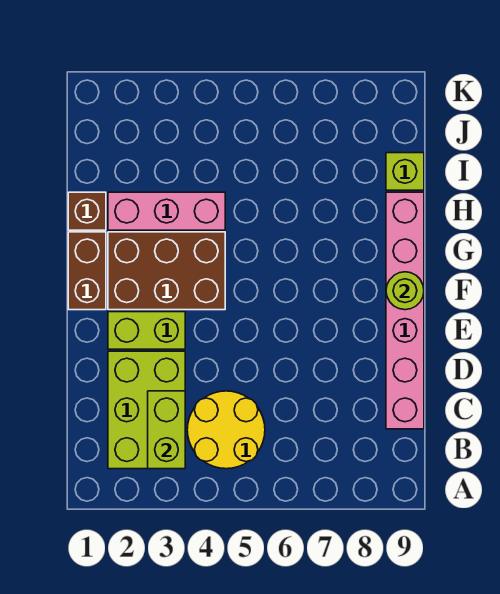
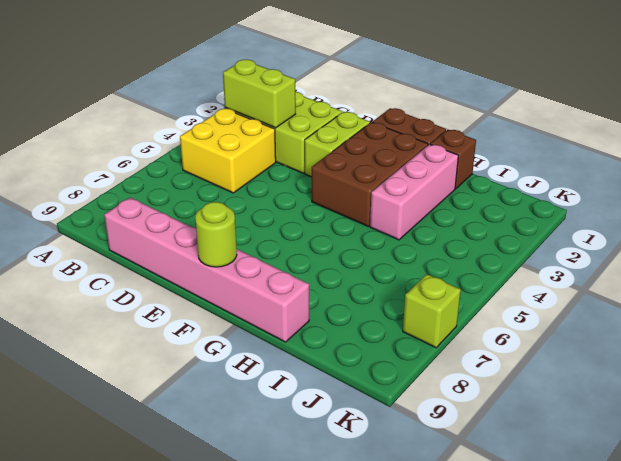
yellow 2x2 round brick [187,391,265,469] -> yellow 2x2 brick [180,109,276,193]
lime 1x1 brick [386,153,424,190] -> lime 1x1 brick moved to [403,274,461,348]

